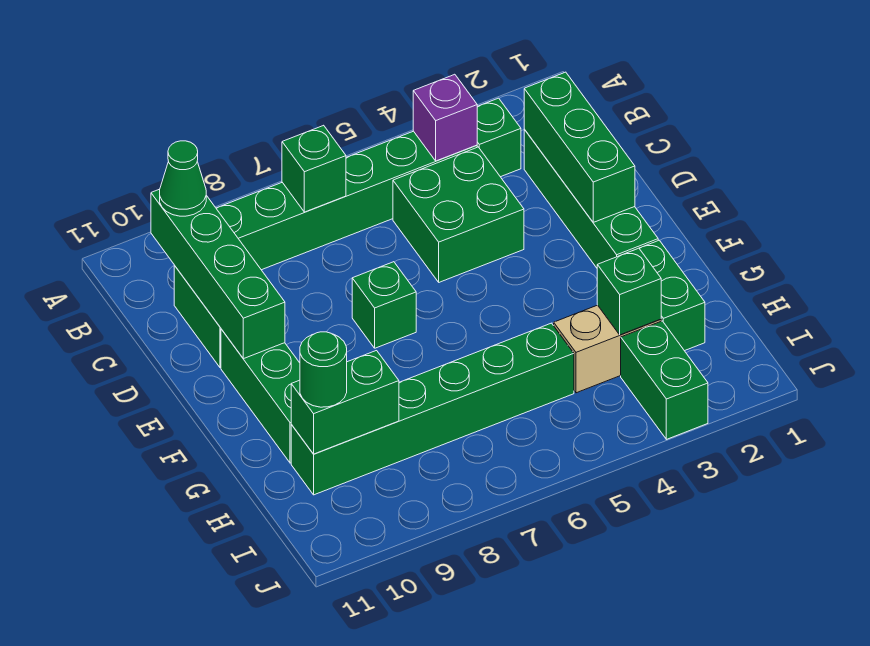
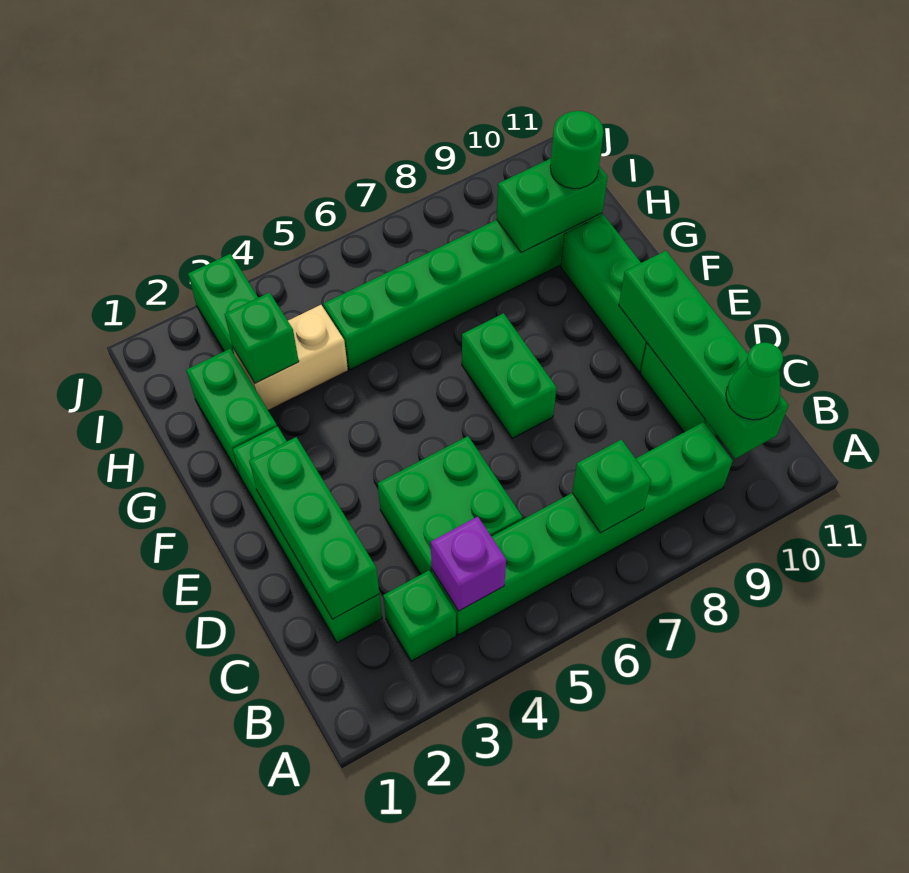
green 1x1 brick [352,262,416,348] -> green 1x2 brick [462,313,557,438]

